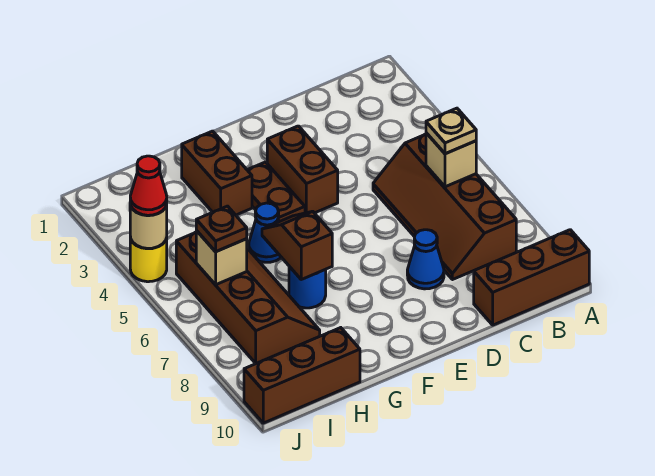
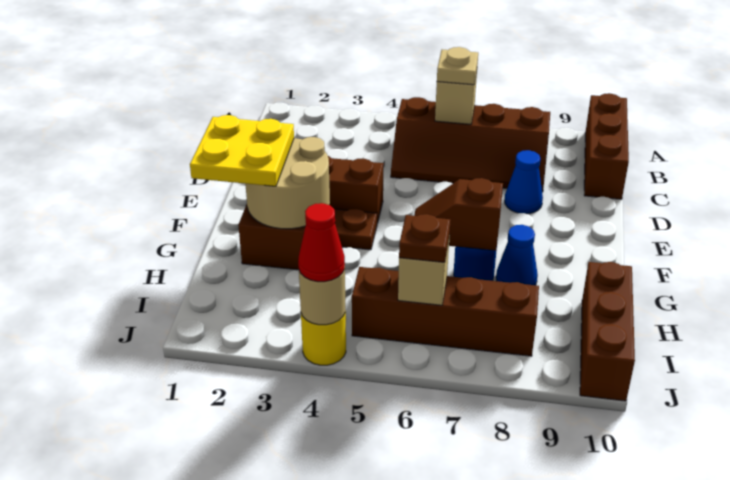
none -> yellow 2x2 plate [190,115,294,186]
none -> tan 2x2 round brick [245,137,330,229]
blue 1x1 cone [249,203,281,262] -> blue 1x1 cone moved to [496,225,538,285]

